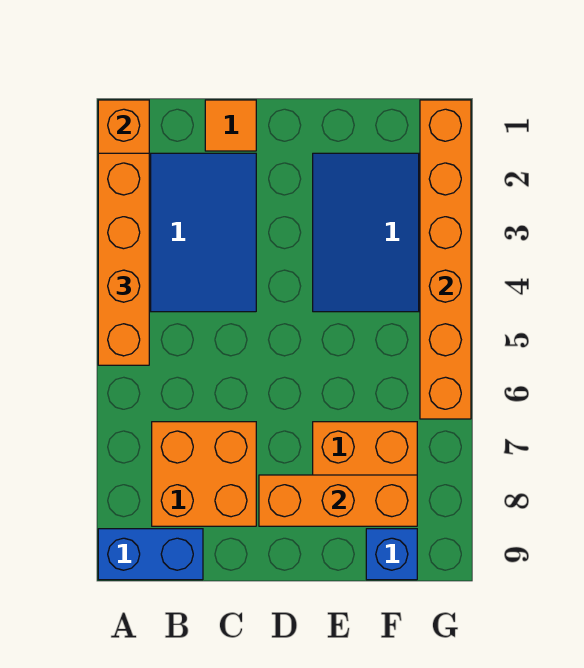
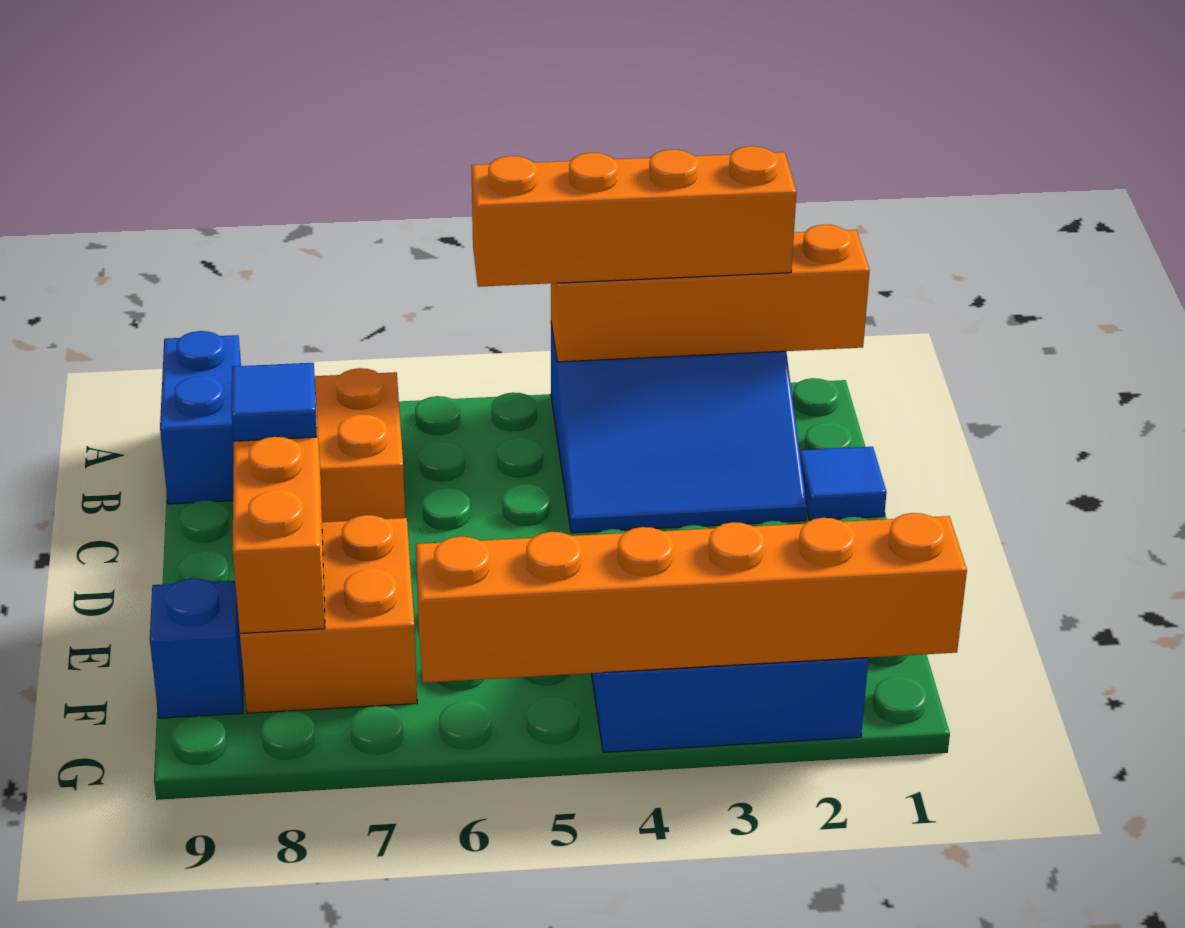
orange 1x1 tile [205,100,256,151] -> blue 1x1 tile [799,447,887,520]
none -> blue 1x1 tile [231,363,317,441]

